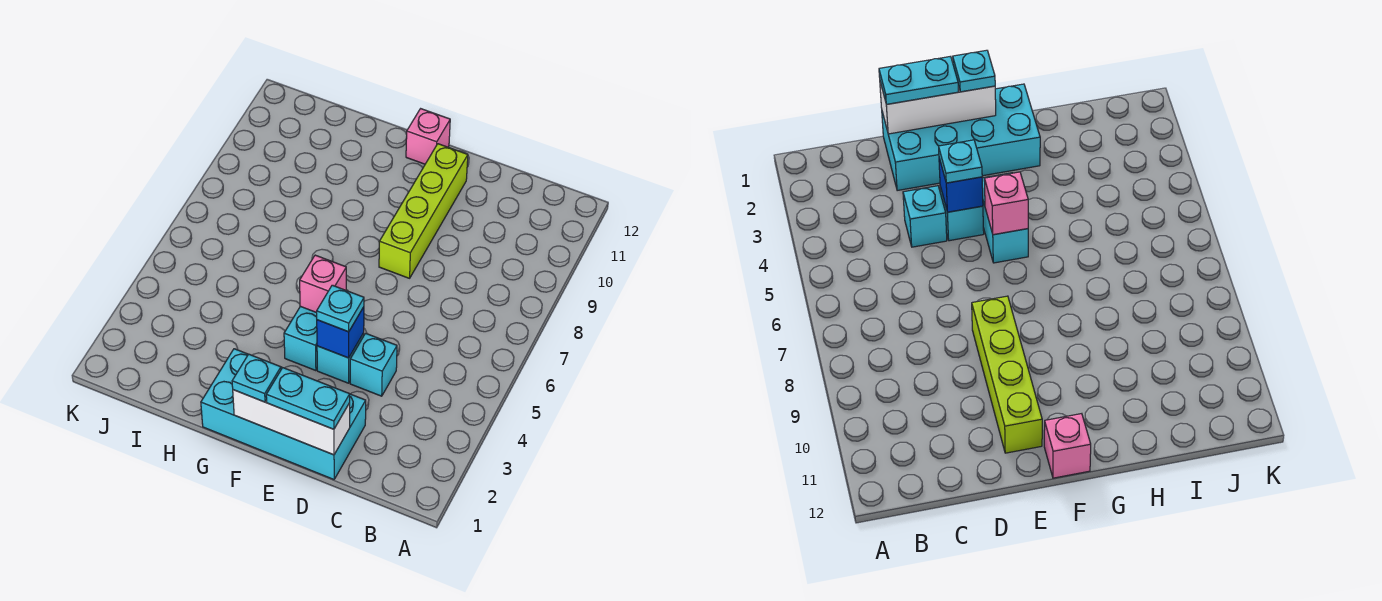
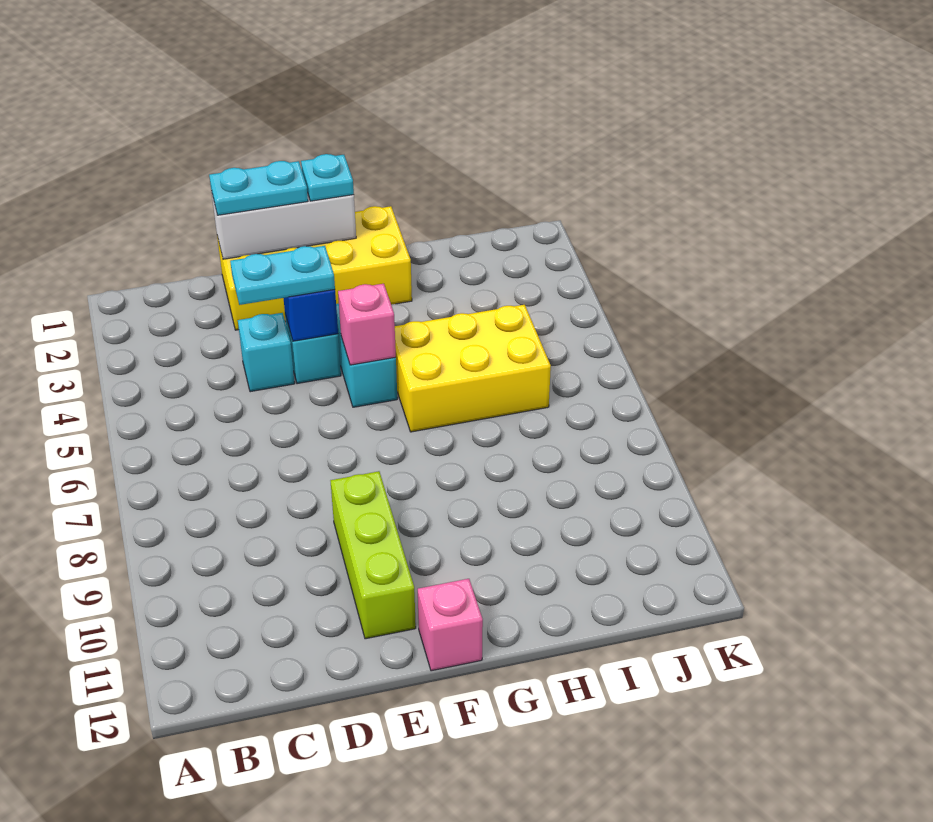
cyan 2x4 brick [201,349,366,479] -> yellow 2x4 brick [217,206,412,330]
cyan 1x1 plate [317,285,364,332] -> cyan 1x2 plate [230,246,335,305]
lime 1x4 brick [379,144,468,278] -> lime 1x3 brick [330,471,416,639]
none -> yellow 2x3 brick [395,305,551,432]

